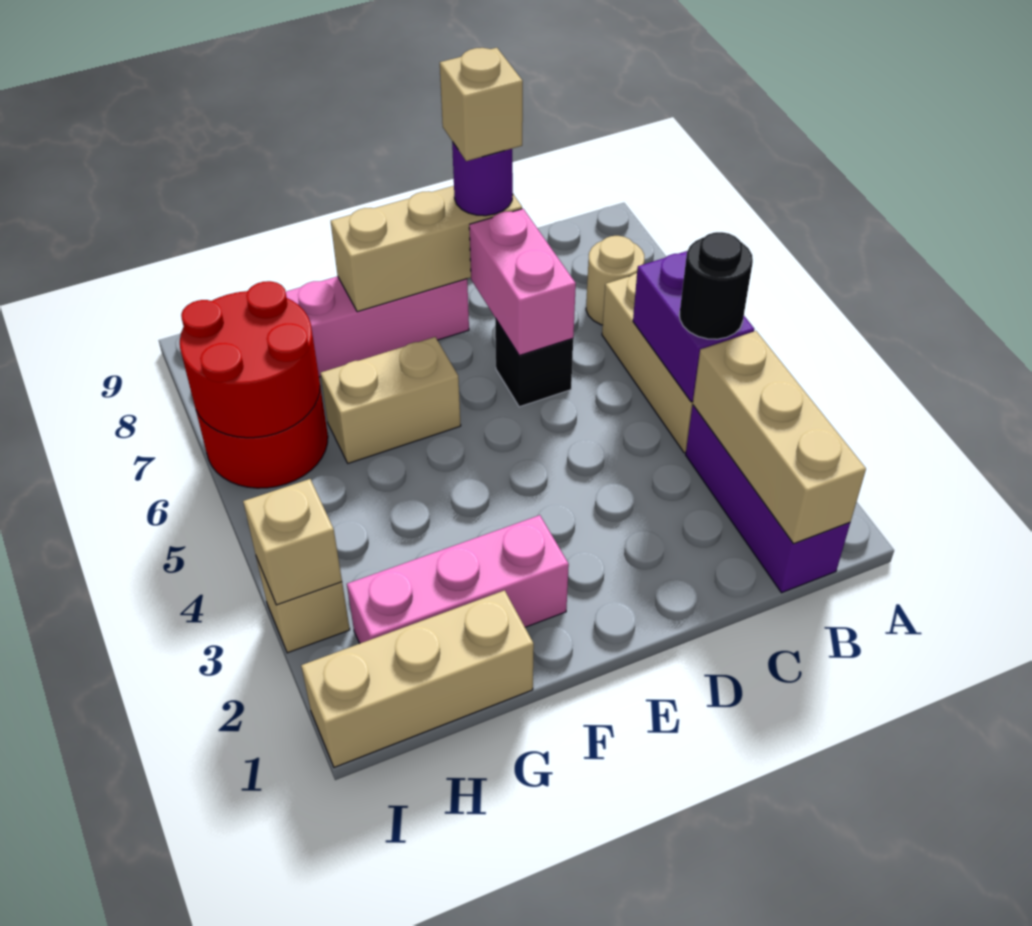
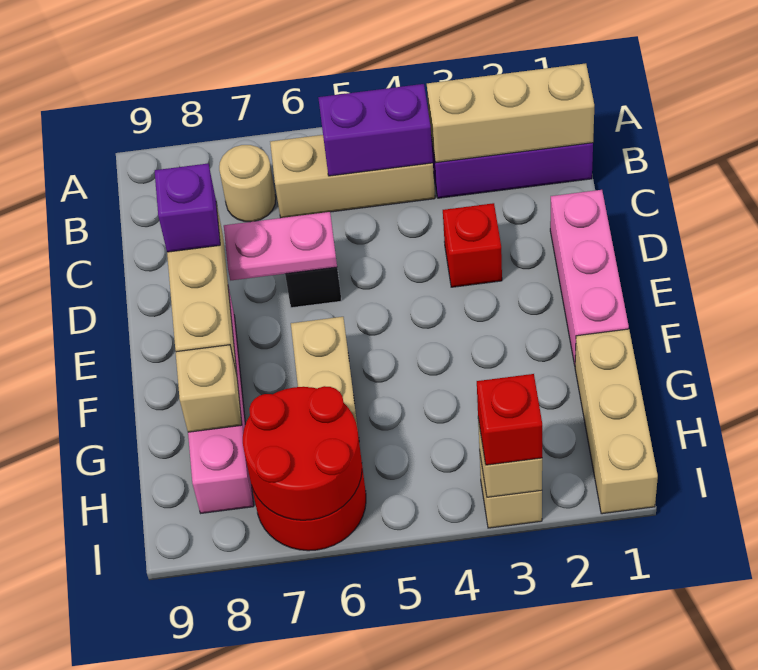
black 1x1 round brick [680,232,753,339] -> none
none -> red 1x1 brick [443,203,502,287]
pink 1x2 brick [469,209,576,355] -> pink 1x2 plate [224,212,337,280]
purple 1x1 round brick [452,141,513,216] -> purple 1x1 brick [155,164,220,252]
tan 1x1 brick [440,48,523,161] -> tan 1x1 brick moved to [176,345,242,432]
pink 1x3 brick [347,515,569,643] -> pink 1x3 brick moved to [550,190,629,365]
none -> red 1x1 brick [477,374,542,465]

